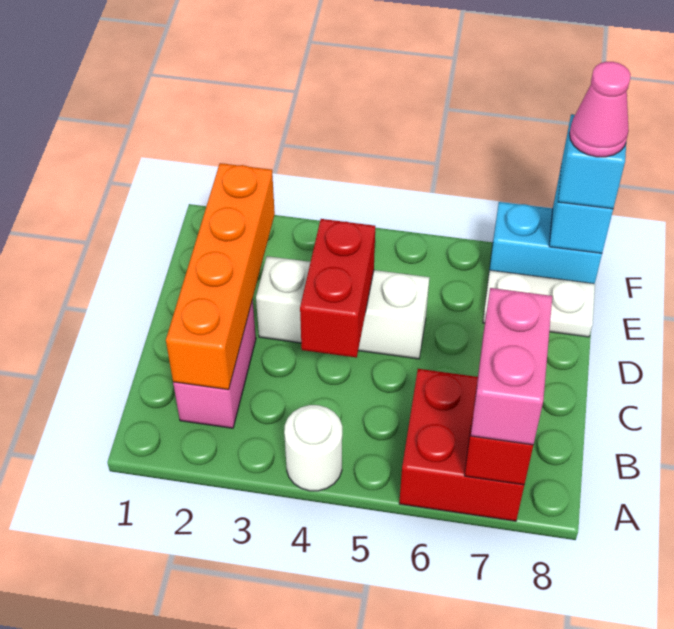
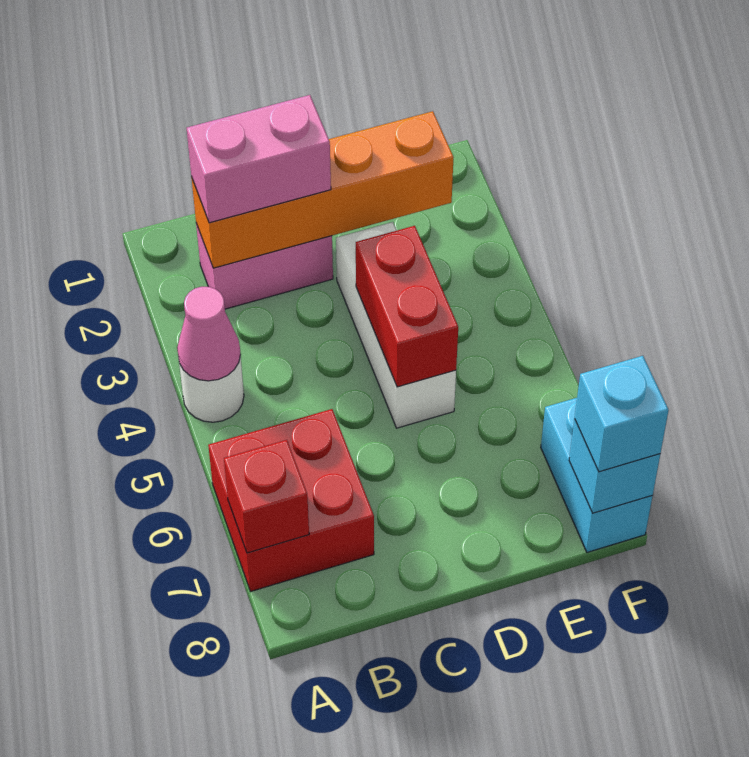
pink 1x2 brick [471,288,552,445] -> pink 1x2 brick moved to [187,95,331,223]
red 1x2 brick [300,219,375,358] -> red 1x2 brick turned to [356,226,458,387]
white 1x2 plate [483,270,595,337] -> none
pink 1x1 cone [569,62,631,157] -> pink 1x1 cone moved to [177,287,241,381]

